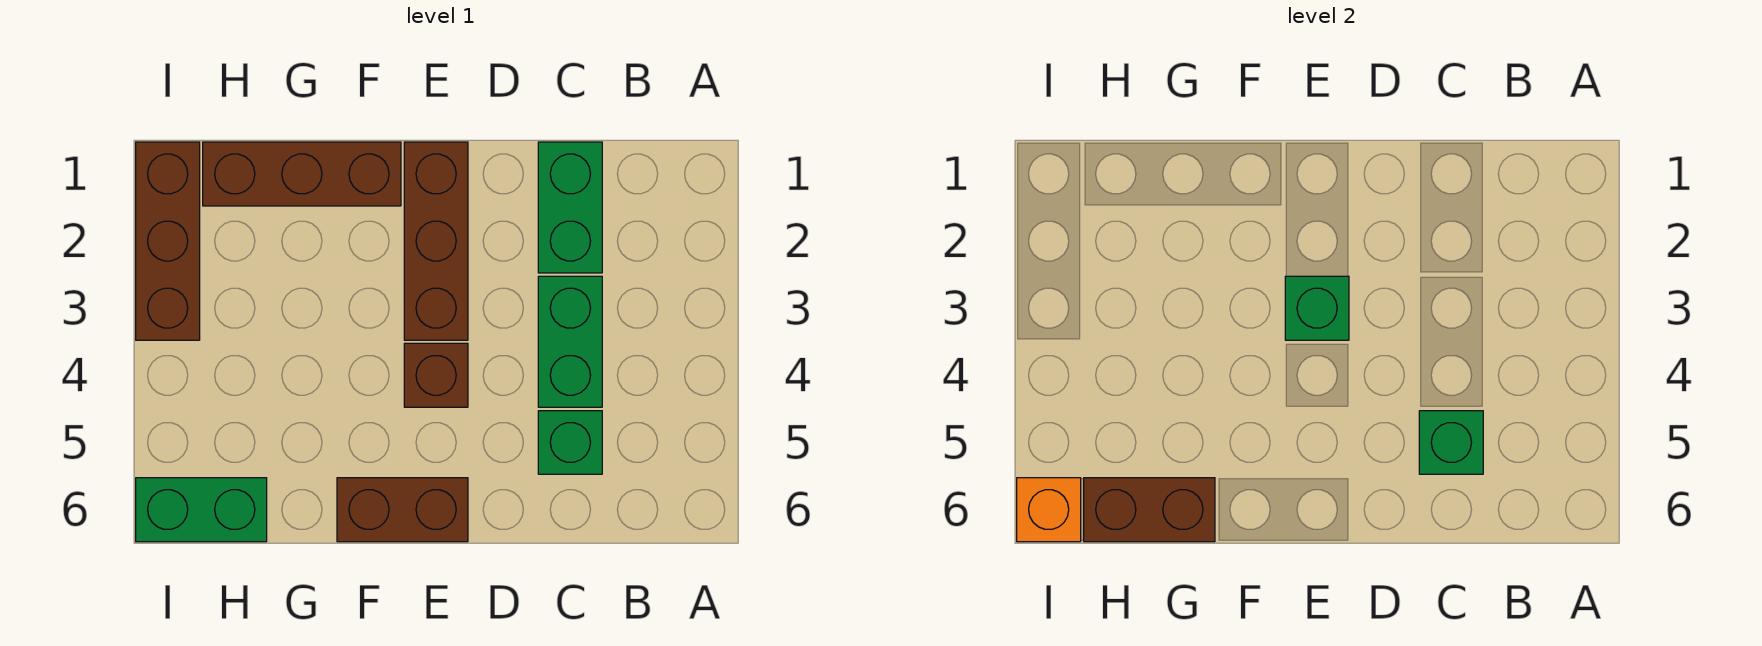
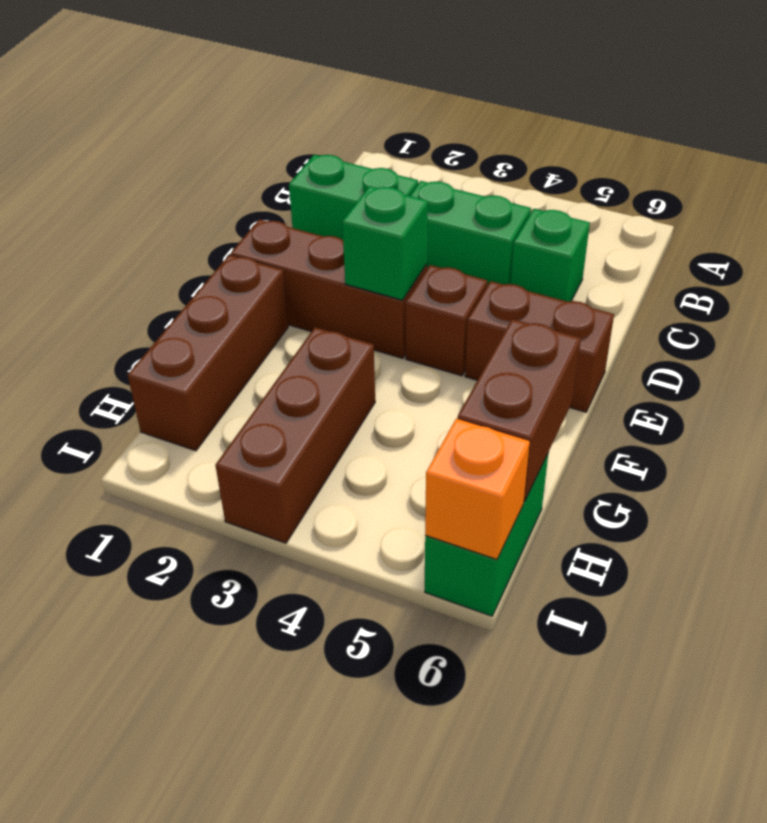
green 1x1 brick [1419,411,1483,474] -> none
brown 1x2 brick [337,478,468,542] -> brown 1x2 brick turned to [465,281,614,412]
brown 1x3 brick [136,142,200,340] -> brown 1x3 brick turned to [215,327,375,543]

